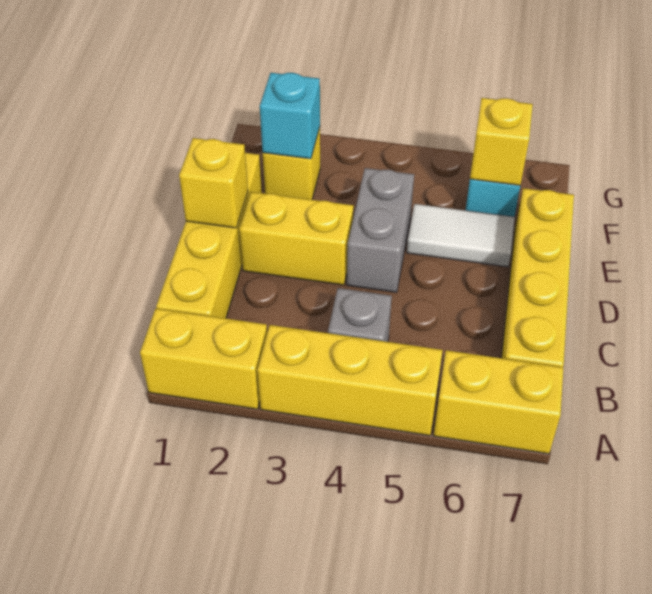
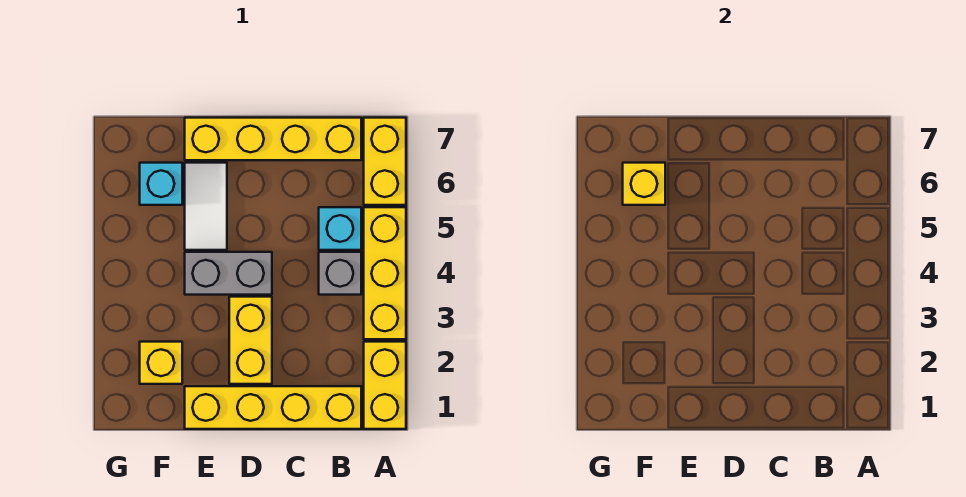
yellow 1x1 brick [179,138,248,228] -> none
cyan 1x1 brick [260,73,320,159] -> cyan 1x1 brick moved to [319,207,361,250]

